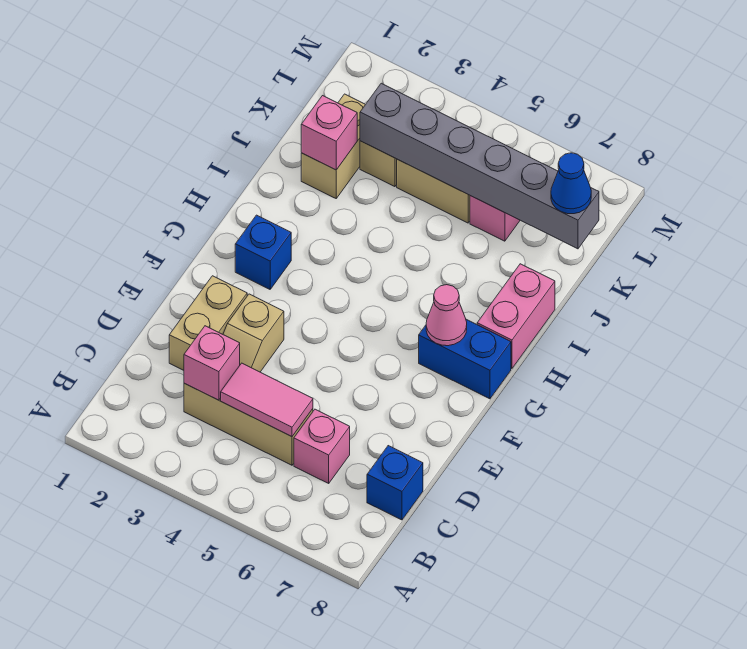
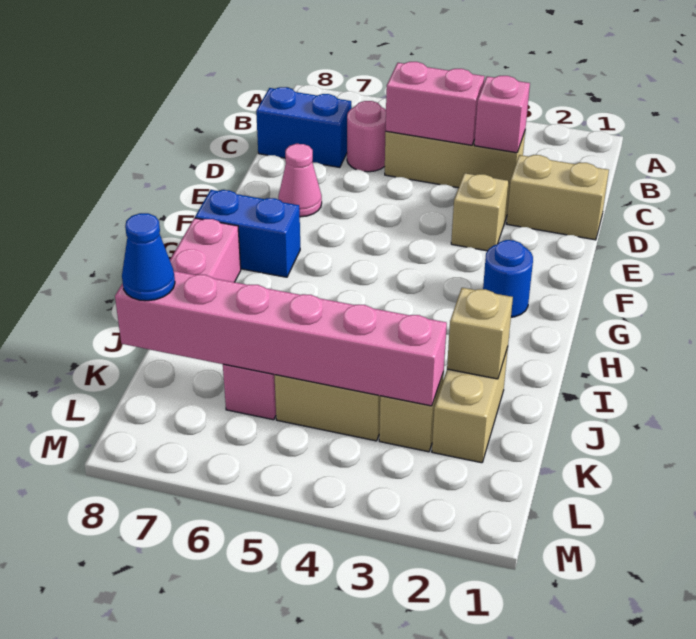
pink 1x2 tile [221,363,313,437] -> pink 1x2 brick [386,62,485,145]
pink 1x1 brick [294,409,350,483] -> pink 1x1 round brick [347,101,386,172]
blue 1x1 brick [367,446,423,520] -> blue 1x2 brick [256,87,351,167]
tan 1x2 brick [169,276,247,370] -> tan 1x2 brick turned to [507,155,609,240]
blue 1x1 brick [235,215,291,289] -> blue 1x1 round brick [483,240,533,317]
pink 1x1 cone [426,285,467,346] -> pink 1x1 cone moved to [278,144,322,217]
pink 1x1 brick [301,96,357,170] -> tan 1x1 brick [447,288,513,379]
grey 1x6 brick [360,83,599,249] -> pink 1x6 brick [115,271,447,406]

